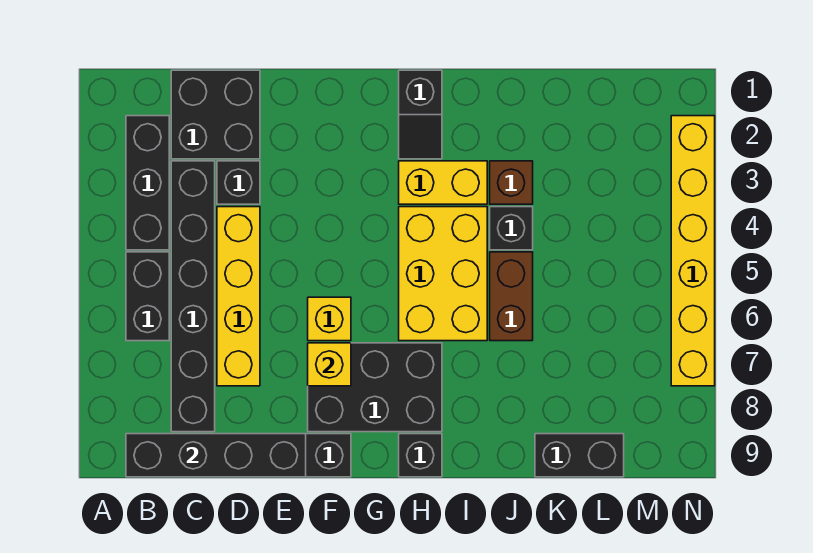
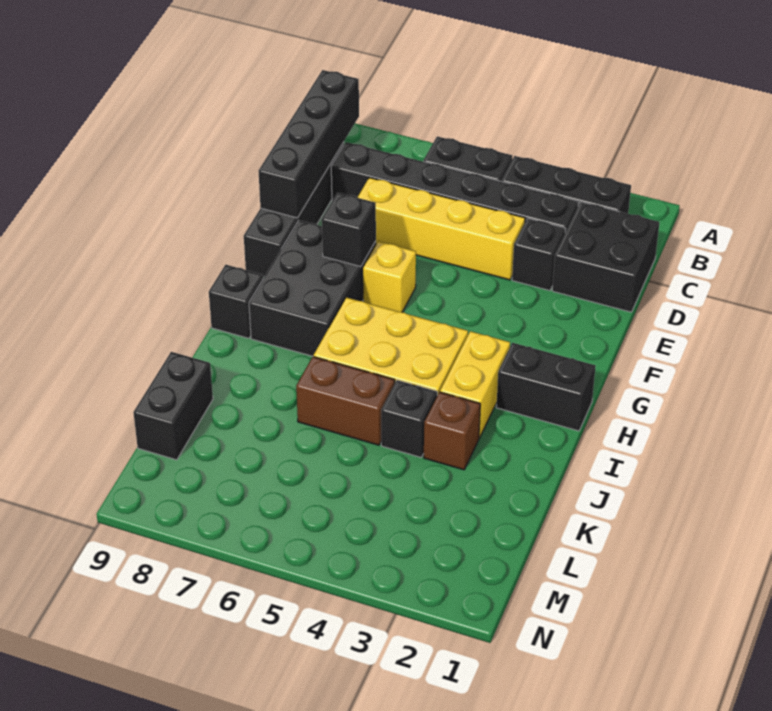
yellow 1x1 brick [308,343,351,386] -> black 1x1 brick [322,193,376,267]
black 1x2 slope [399,70,442,159] -> black 1x2 brick [496,343,596,431]
yellow 1x6 brick [671,116,715,386] -> none

